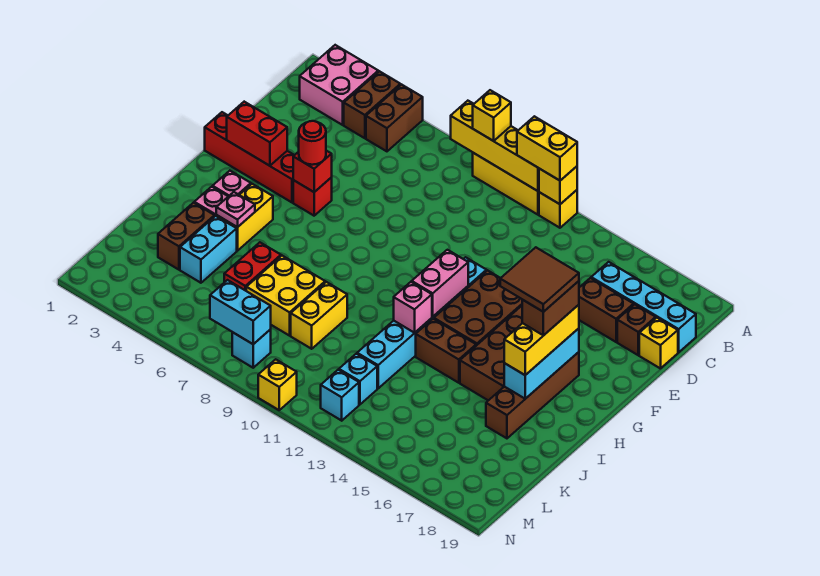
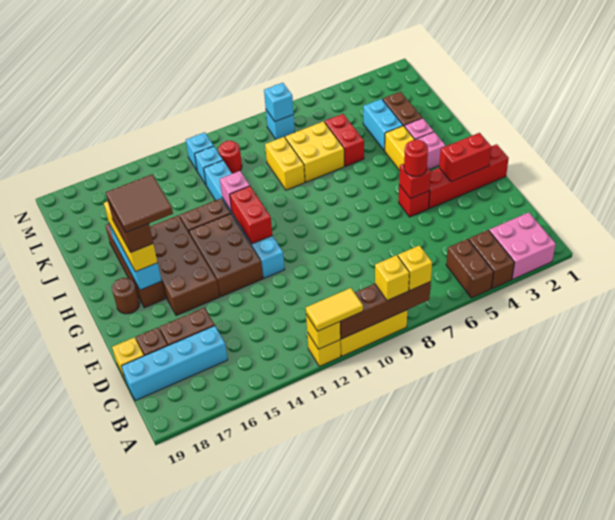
yellow 1x4 brick [451,101,539,191] -> brown 1x4 brick [340,282,431,339]
yellow 1x2 brick [517,116,577,181] -> yellow 1x2 tile [306,288,363,331]
pink 1x2 brick [412,250,468,317] -> red 1x2 brick [230,186,272,244]
none -> brown 1x1 round brick [112,278,140,314]
pink 1x1 plate [216,192,255,227] -> none
none -> red 1x1 round brick [219,141,242,174]
cyan 1x2 brick [210,280,271,344] -> cyan 1x1 brick [264,83,294,122]
yellow 1x1 brick [258,359,297,410] -> yellow 1x1 brick moved to [398,245,432,291]

